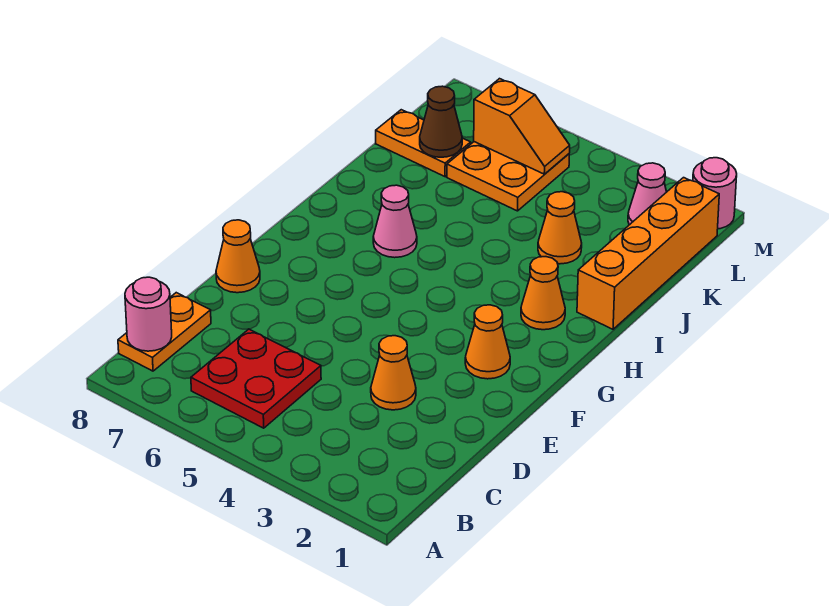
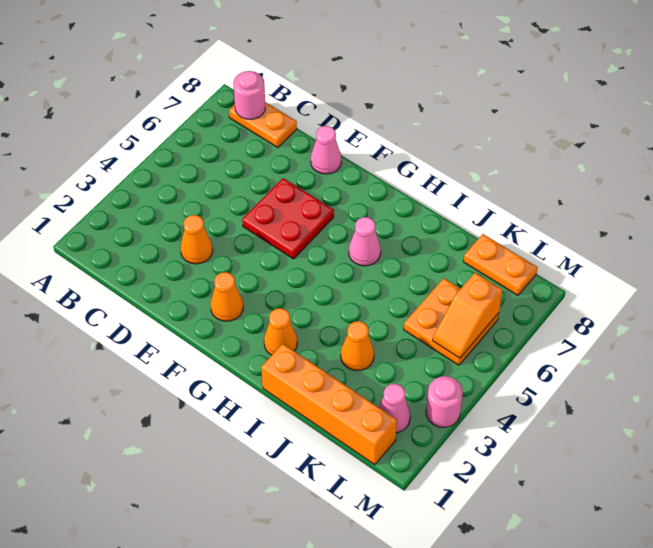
red 2x2 plate [191,329,321,428] -> red 2x2 plate moved to [242,178,334,259]
orange 1x1 cone [216,220,260,293] -> pink 1x1 cone [311,126,341,174]
orange 1x2 plate [376,110,471,177] -> orange 1x2 plate turned to [464,234,538,295]
brown 1x1 cone [420,86,462,157] -> none
pink 1x1 round brick [693,158,737,229] -> pink 1x1 round brick moved to [426,376,463,428]

